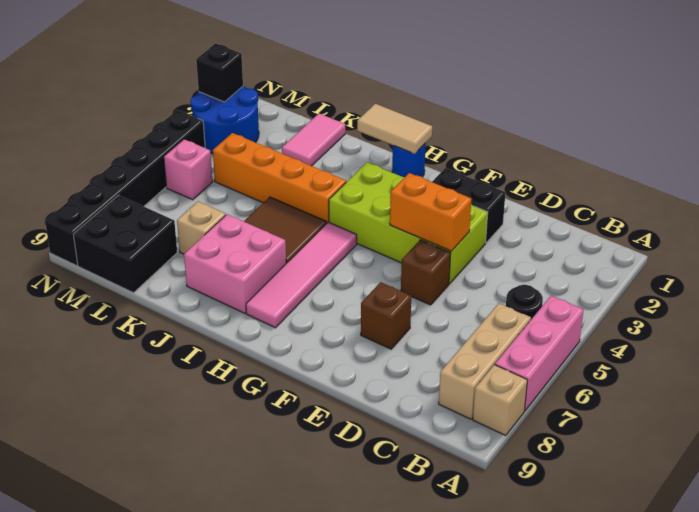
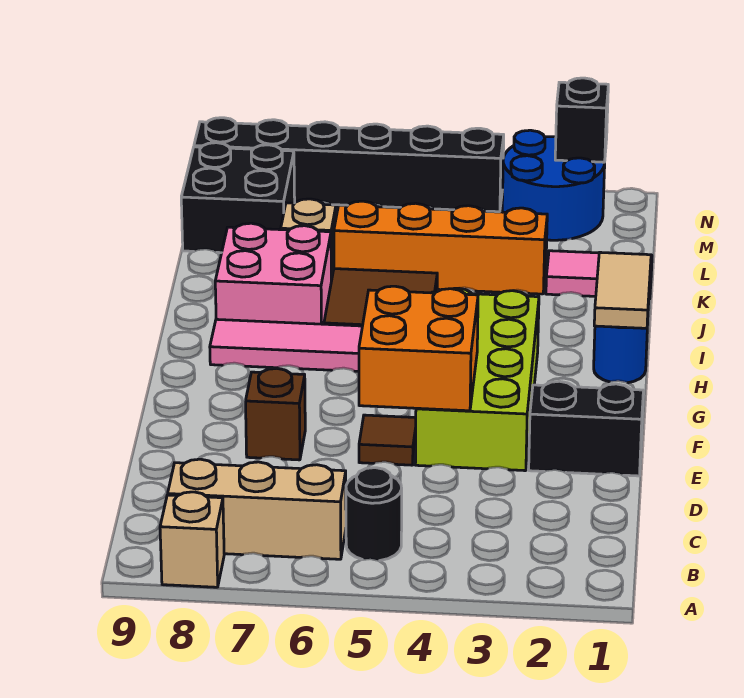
pink 1x3 brick [495,296,583,411] -> none
black 1x2 brick [432,168,505,243] -> black 1x2 brick turned to [529,381,643,476]
orange 1x2 brick [390,173,471,251] -> orange 2x2 brick [359,286,478,411]
brown 1x1 brick [401,240,451,305] -> brown 1x1 tile [359,415,416,465]
orange 1x4 brick [213,133,346,223] -> orange 1x4 brick turned to [334,201,547,294]
pink 1x1 brick [164,139,213,200] -> none

